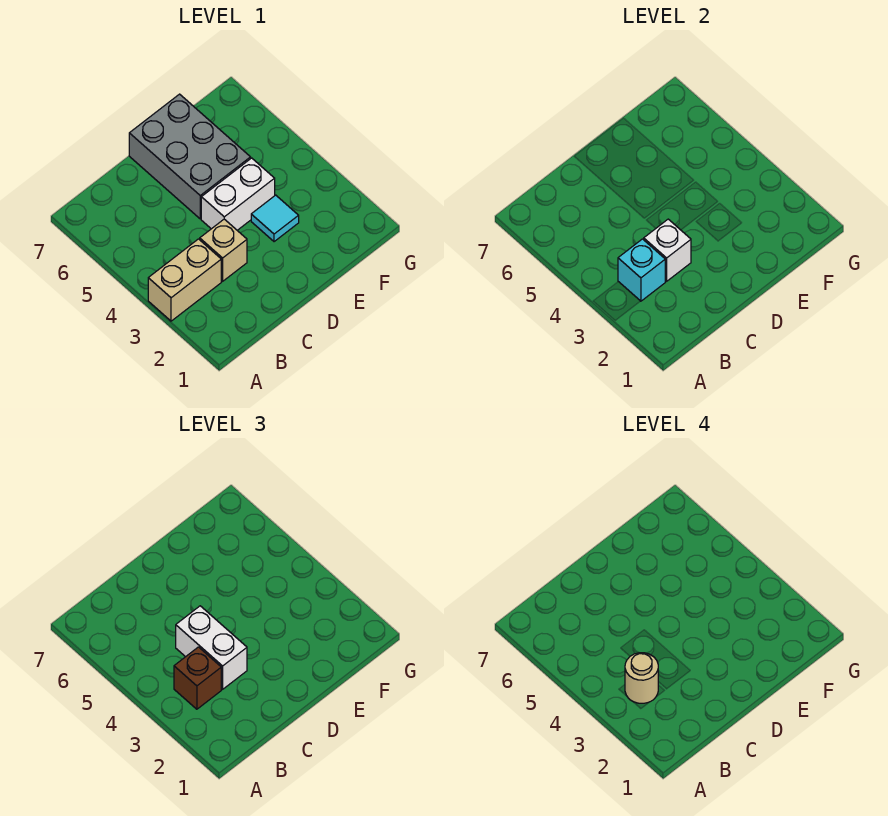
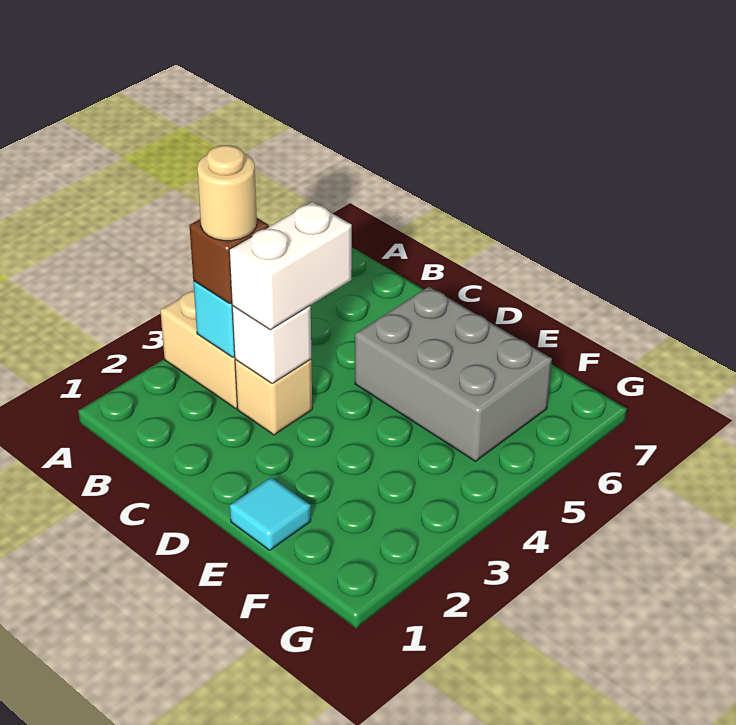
white 1x2 brick [201,158,275,230] -> none
grey 2x3 brick [129,94,251,219] -> grey 2x3 brick turned to [355,287,552,461]
cyan 1x1 tile [251,195,299,242] -> cyan 1x1 tile moved to [230,477,311,550]

